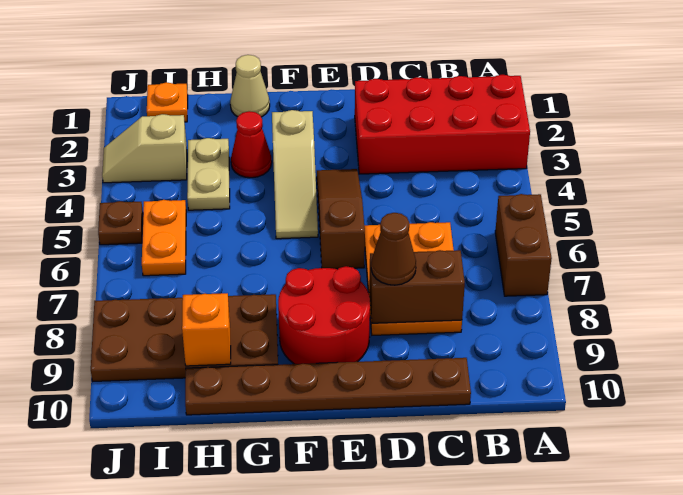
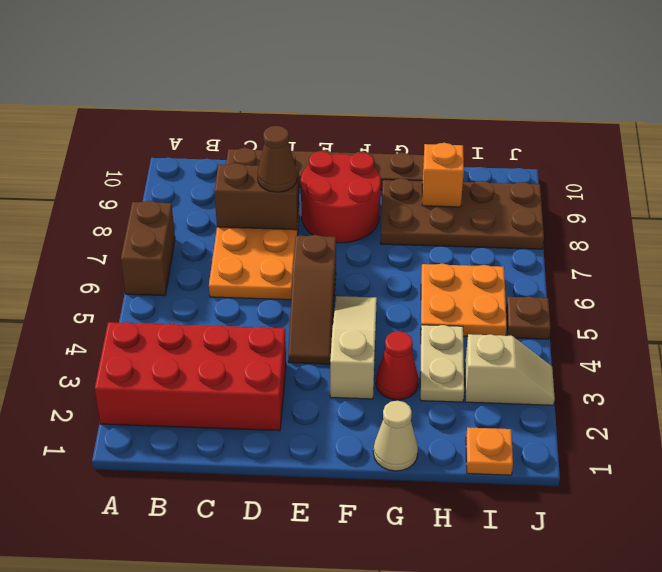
orange 1x2 plate [142,200,186,276] -> orange 2x2 plate [421,263,507,337]

